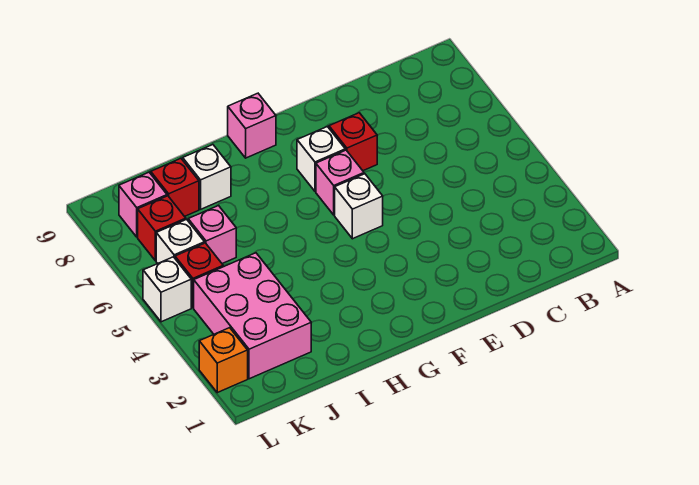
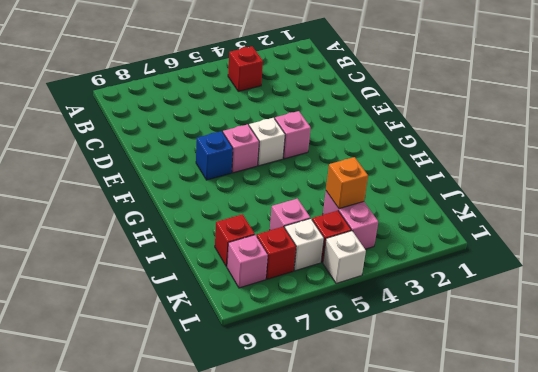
red 1x1 brick [329,113,377,171] -> red 1x1 brick moved to [228,46,263,91]
white 1x1 brick [297,127,345,191] -> blue 1x1 brick [196,131,233,180]
pink 1x1 brick [228,93,276,158] -> pink 1x1 brick moved to [275,111,311,159]
white 1x1 brick [183,145,231,209] -> none
pink 2x3 brick [194,253,311,379] -> pink 1x2 brick [323,191,378,249]
orange 1x1 brick [199,328,248,393] -> orange 1x1 brick moved to [326,157,368,209]

